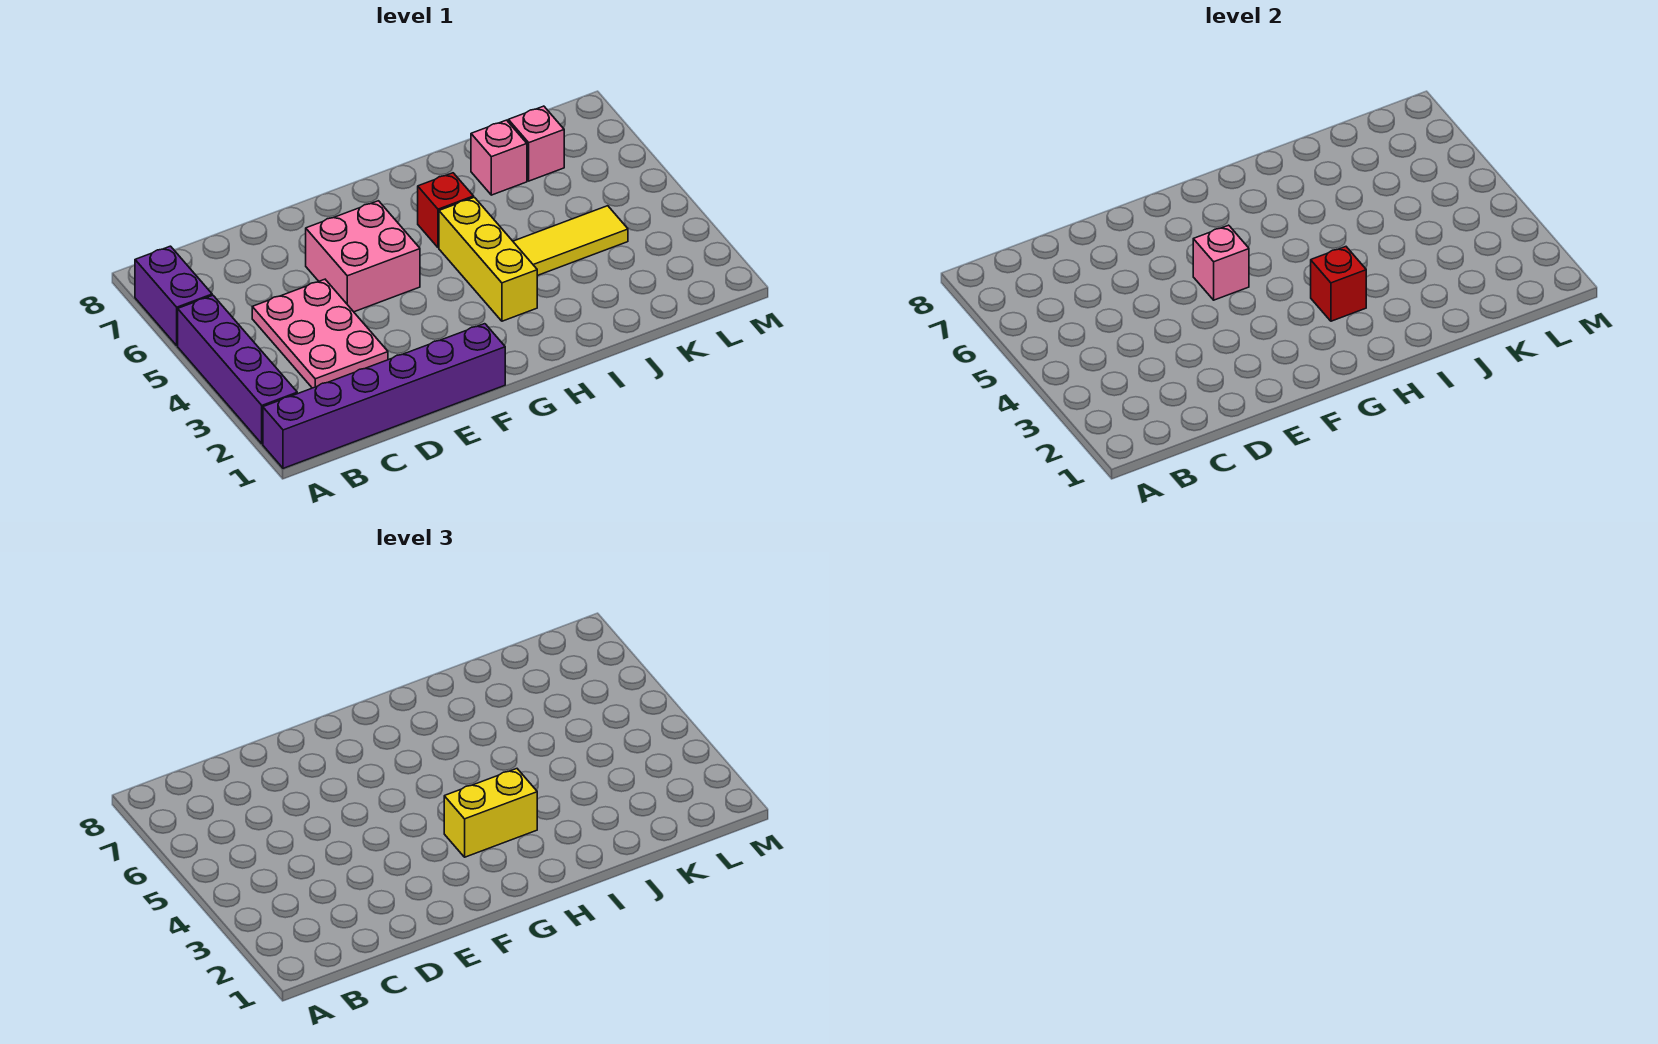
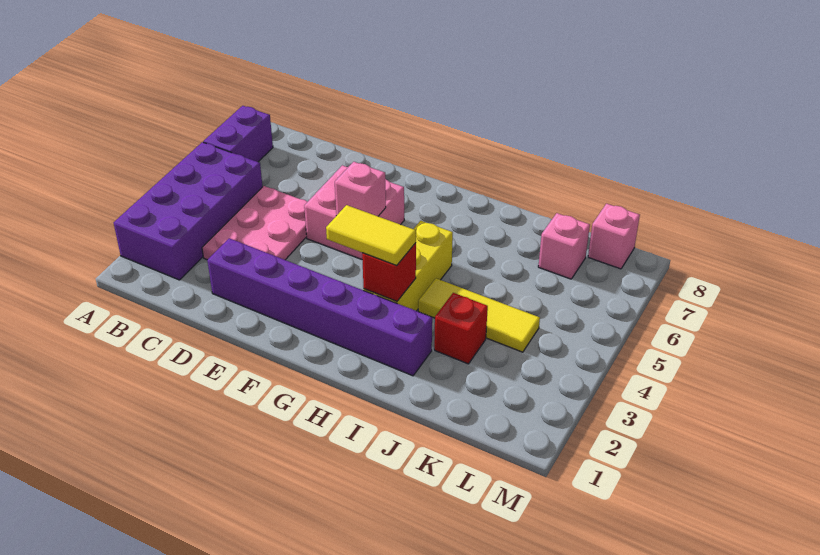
purple 1x6 brick [263,324,505,468] -> purple 1x6 brick moved to [207,238,432,376]
purple 1x4 brick [178,295,297,444] -> purple 2x4 brick [114,142,263,280]
yellow 1x2 brick [444,769,537,857] -> yellow 1x2 tile [326,205,416,266]
red 1x1 brick [418,173,474,248] -> red 1x1 brick moved to [434,293,488,364]
pink 1x1 brick [471,120,527,195] -> pink 1x1 brick moved to [588,204,640,269]

